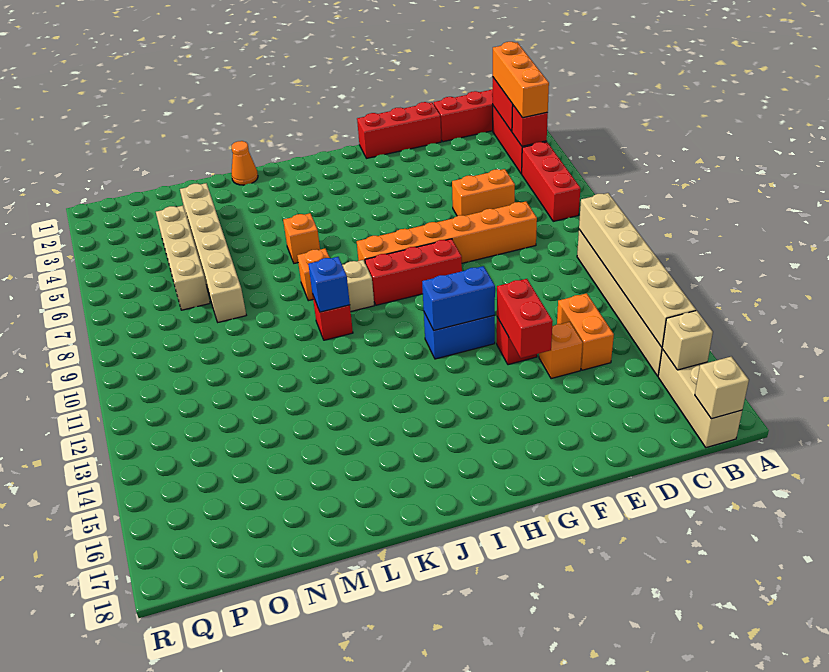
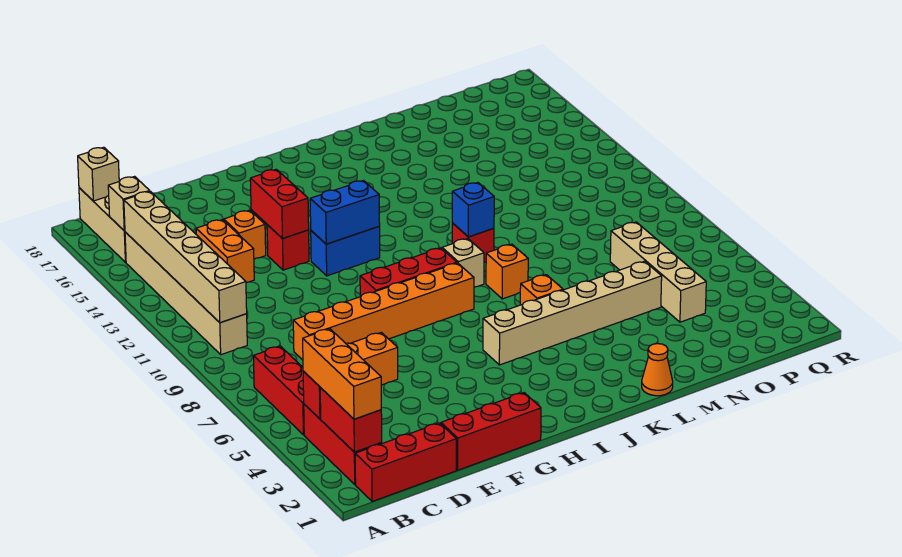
tan 1x6 brick [180,183,246,322] -> tan 1x6 brick turned to [483,261,662,365]

